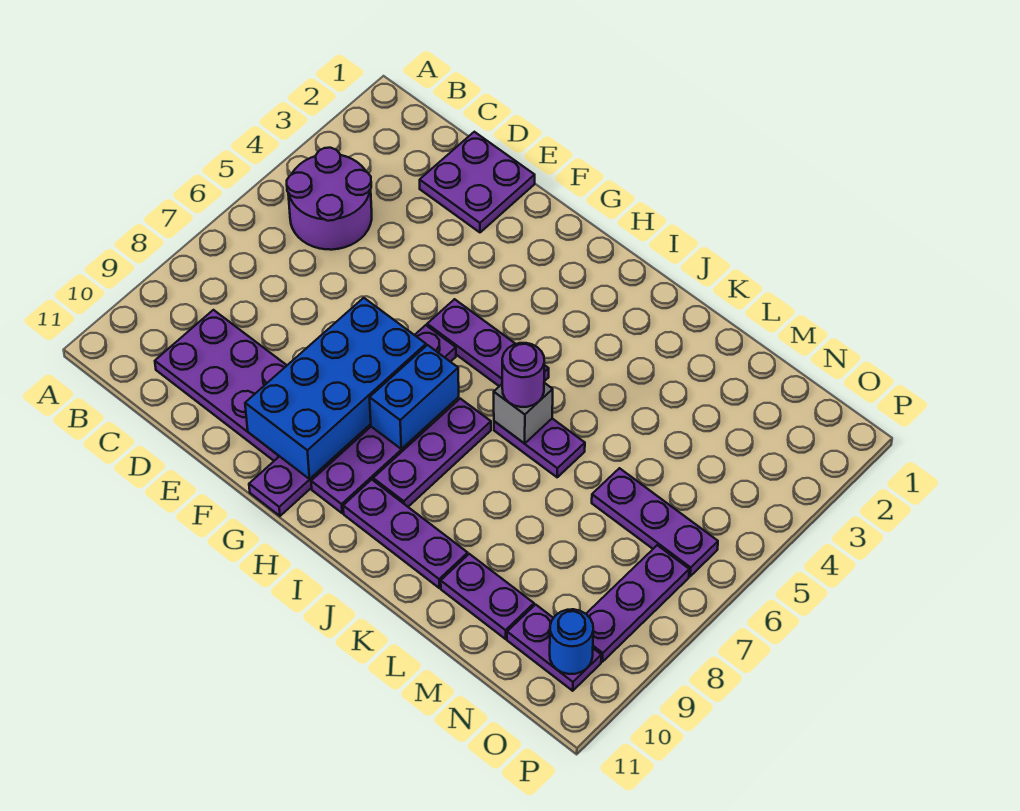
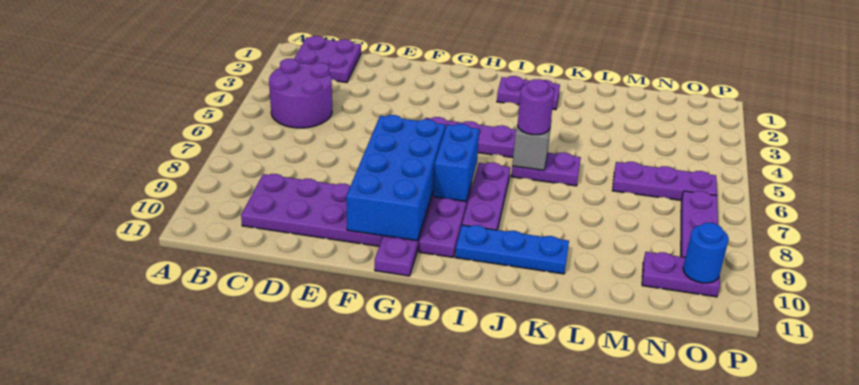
purple 2x2 plate [420,132,535,232] -> purple 2x2 plate moved to [294,36,361,82]
purple 1x3 plate [343,479,468,588] -> blue 1x3 plate [455,225,569,274]
purple 1x2 plate [441,554,534,639] -> purple 1x2 plate moved to [497,76,560,110]

